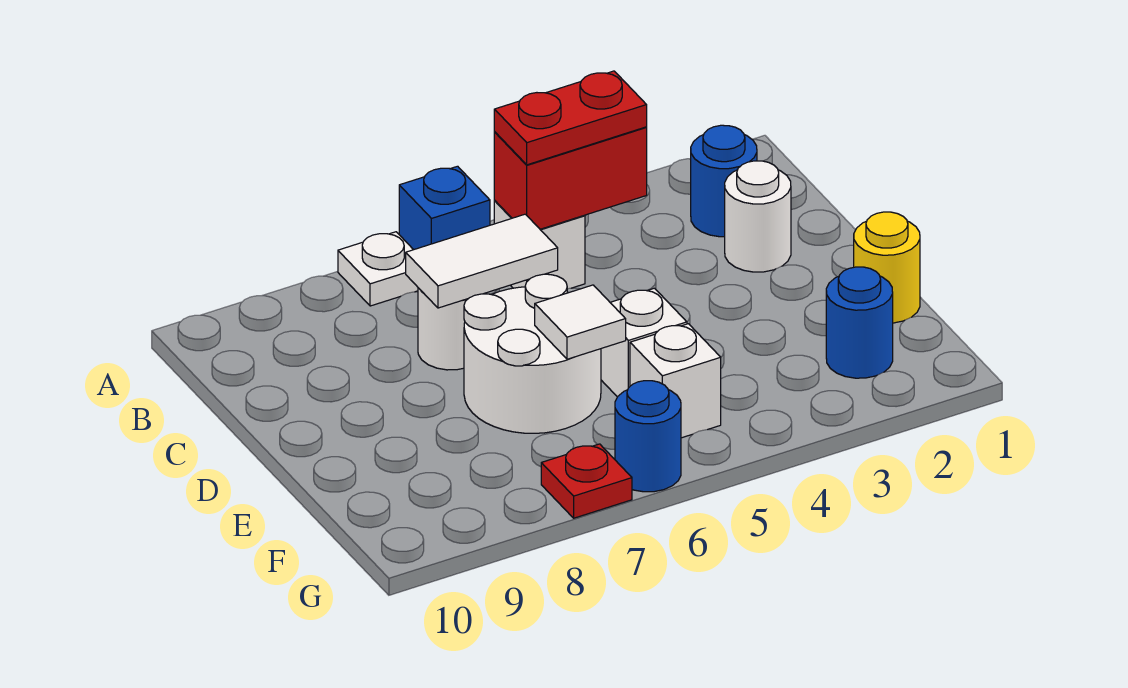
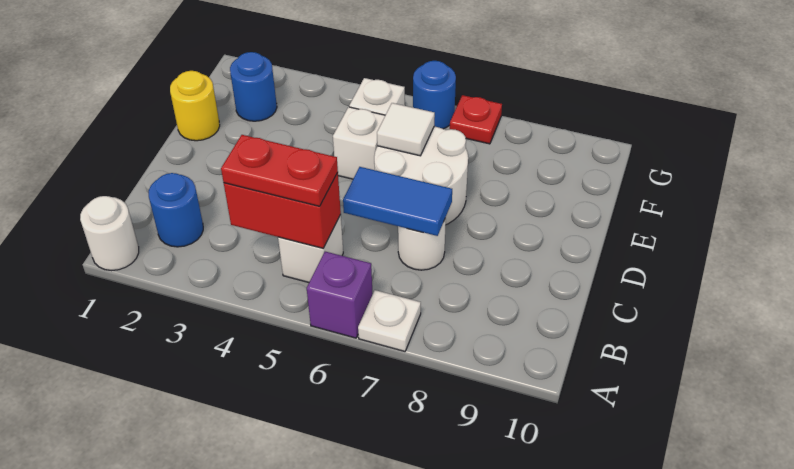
blue 1x1 brick [399,166,490,250] -> purple 1x1 brick [307,252,373,338]
white 1x1 round brick [725,161,791,272] -> white 1x1 round brick moved to [80,196,139,271]
white 1x2 tile [406,214,558,308] -> blue 1x2 tile [343,167,452,236]

